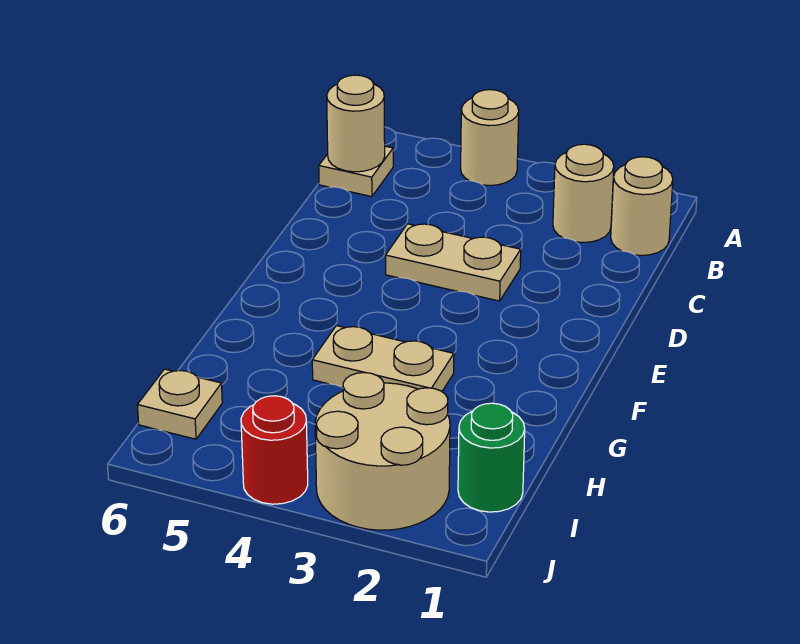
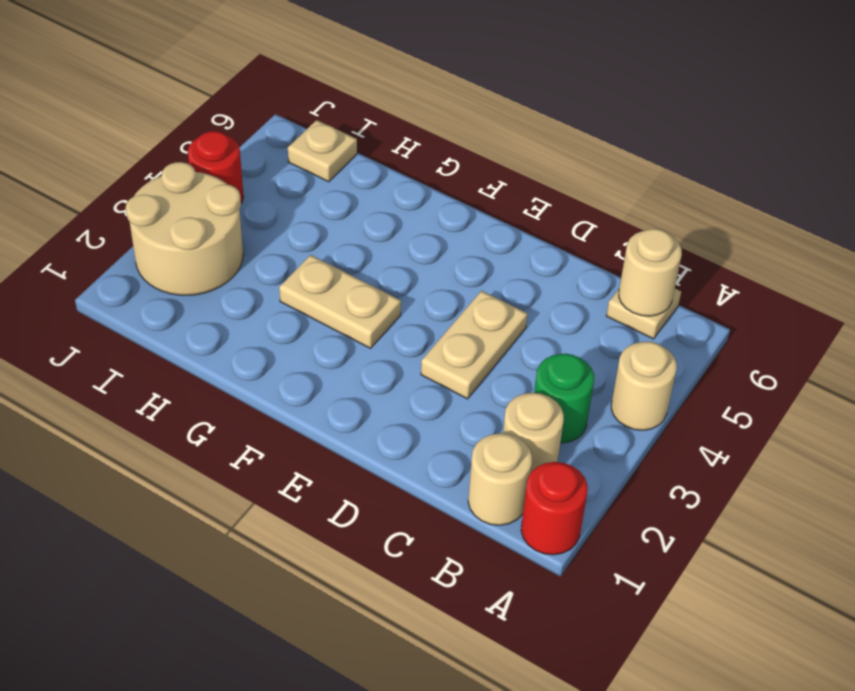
none -> red 1x1 round brick [521,462,588,555]
tan 1x2 plate [312,326,454,391] -> tan 1x2 plate turned to [279,255,401,348]
green 1x1 round brick [458,403,525,512] -> green 1x1 round brick moved to [534,354,594,443]

